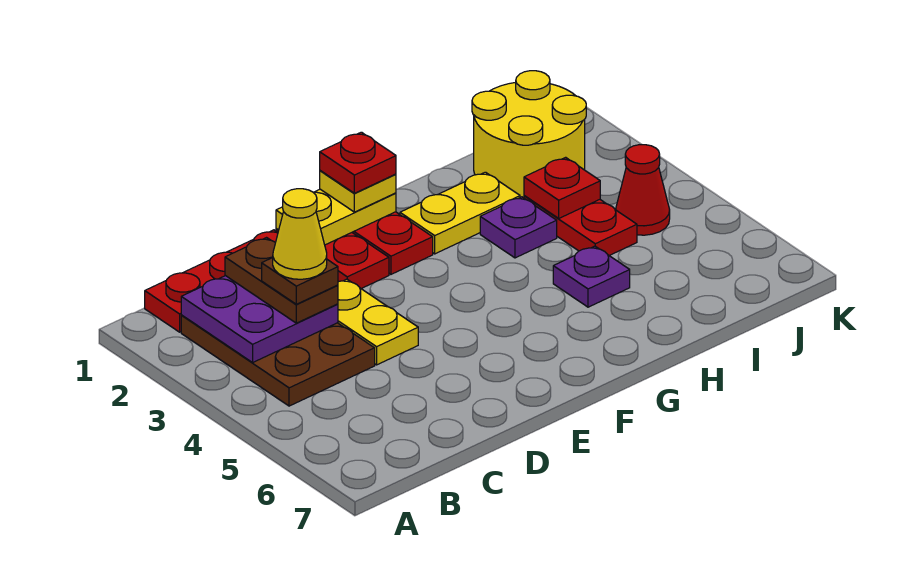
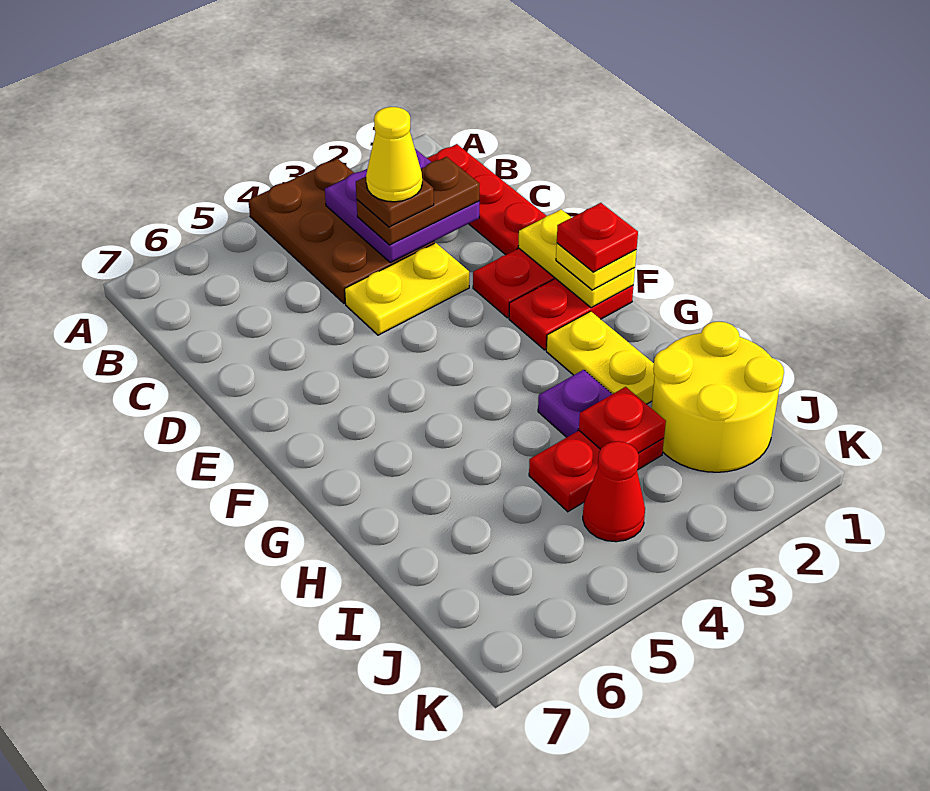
brown 2x3 plate [181,315,375,406] -> brown 2x3 plate turned to [248,159,434,304]
purple 1x1 plate [553,246,630,307] -> none

